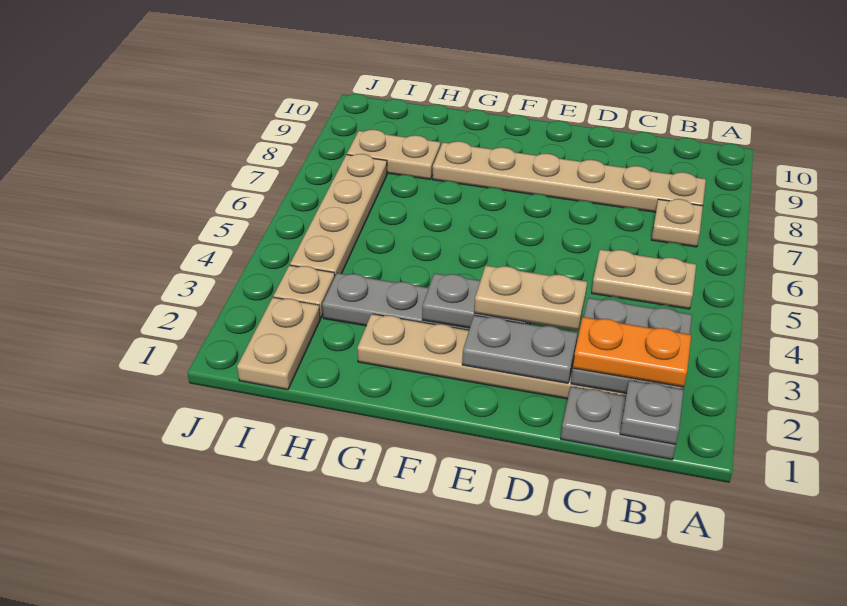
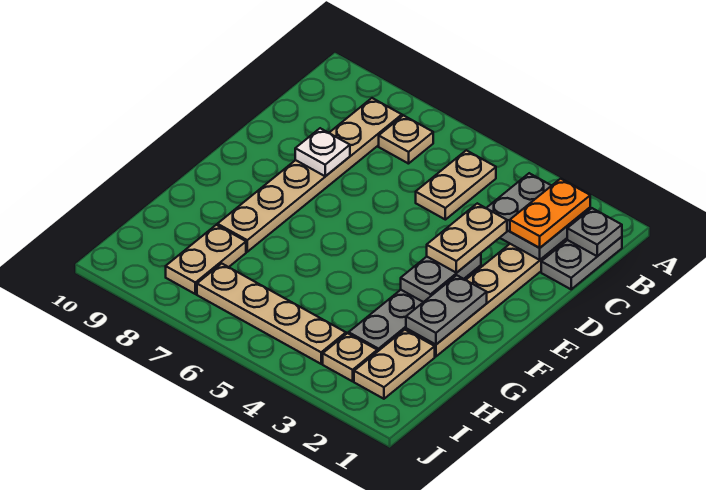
grey 1x2 plate [462,315,578,383] -> grey 1x2 plate moved to [406,275,487,345]
none -> white 1x1 plate [295,128,350,176]
tan 1x2 plate [237,297,320,390] -> tan 1x2 plate turned to [354,330,435,399]

